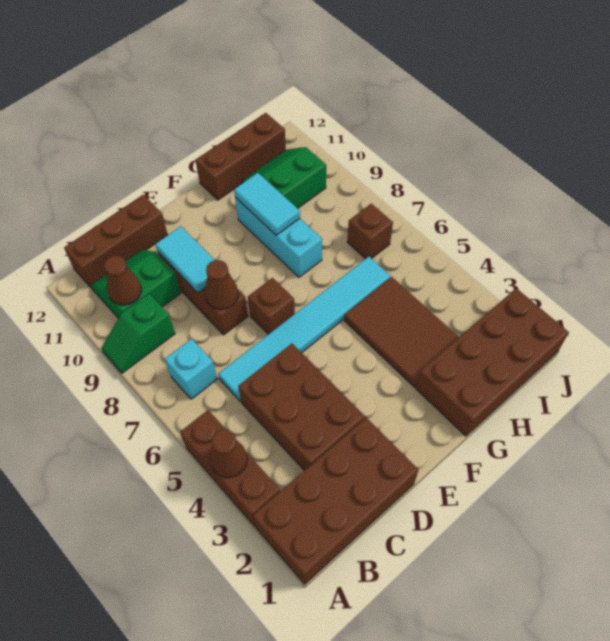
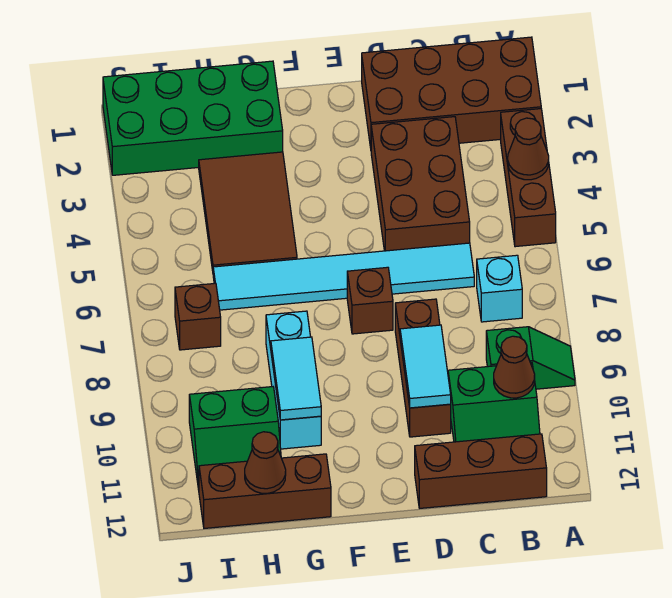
brown 1x1 cone [205,260,238,309] -> brown 1x1 cone moved to [245,432,286,493]
brown 2x4 brick [416,288,569,436] -> green 2x4 brick [103,61,283,175]

